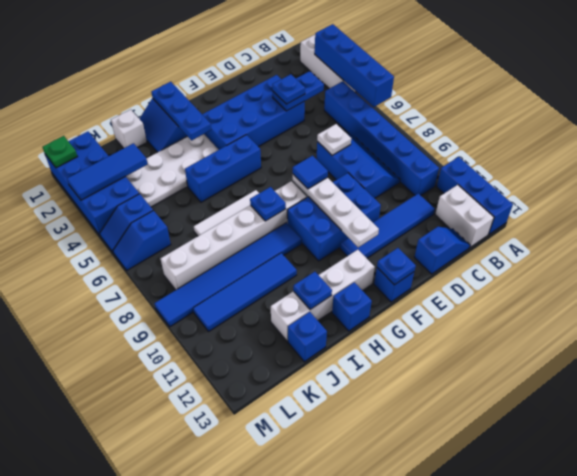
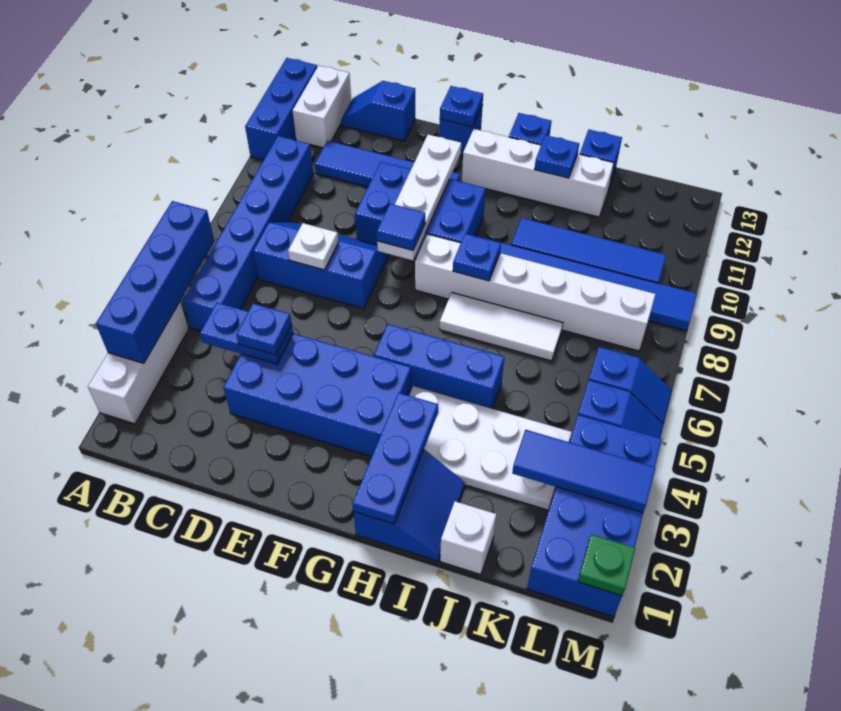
blue 2x3 slope [317,134,400,198] -> blue 2x3 slope turned to [253,221,389,309]

